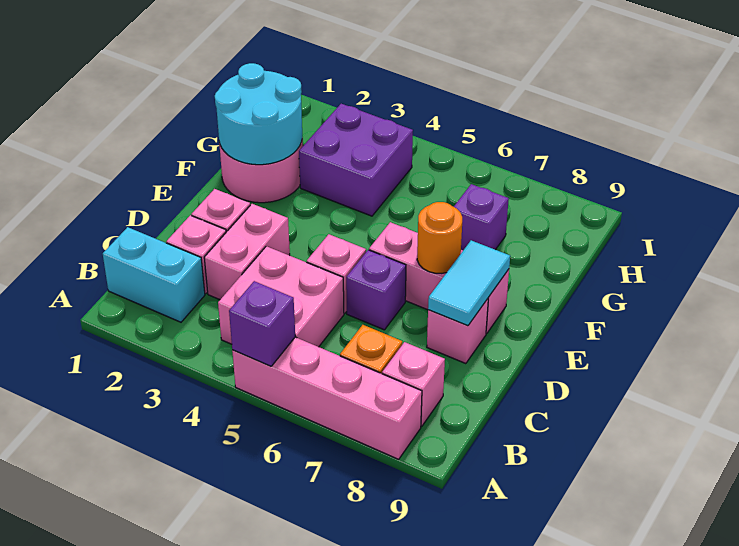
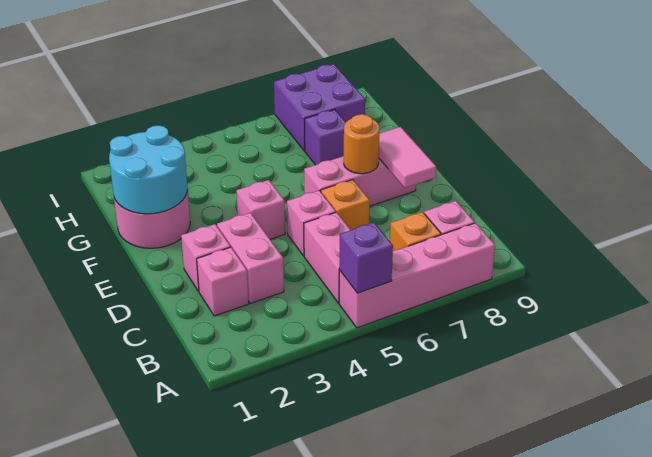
cyan 1x2 brick [103,227,205,322] -> none
pink 2x2 brick [218,246,344,347] -> pink 1x2 brick [304,212,350,303]
purple 1x1 brick [346,250,406,330] -> orange 1x1 brick [321,180,370,230]
pink 1x1 brick [427,299,488,364] -> pink 1x1 brick moved to [236,180,285,239]
cyan 1x2 tile [428,240,510,326] -> pink 1x2 tile [379,127,436,188]
purple 2x2 brick [299,104,413,216] -> purple 2x2 brick moved to [274,64,365,151]

